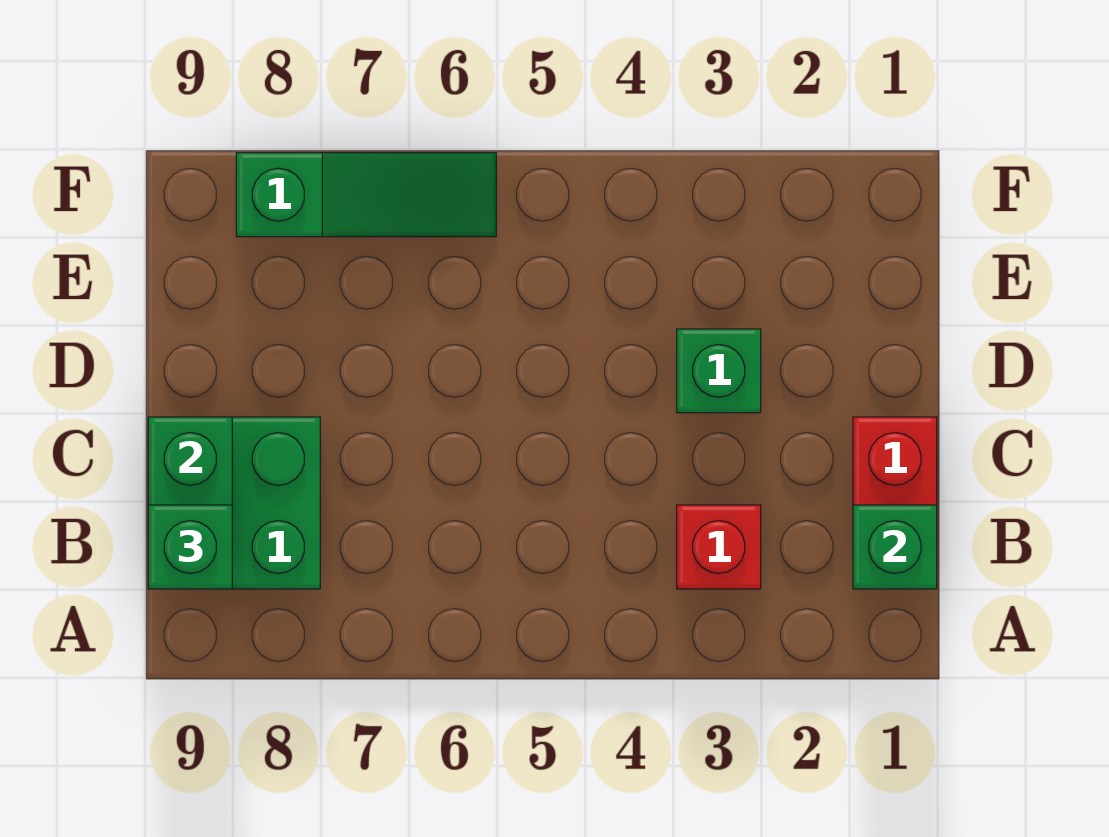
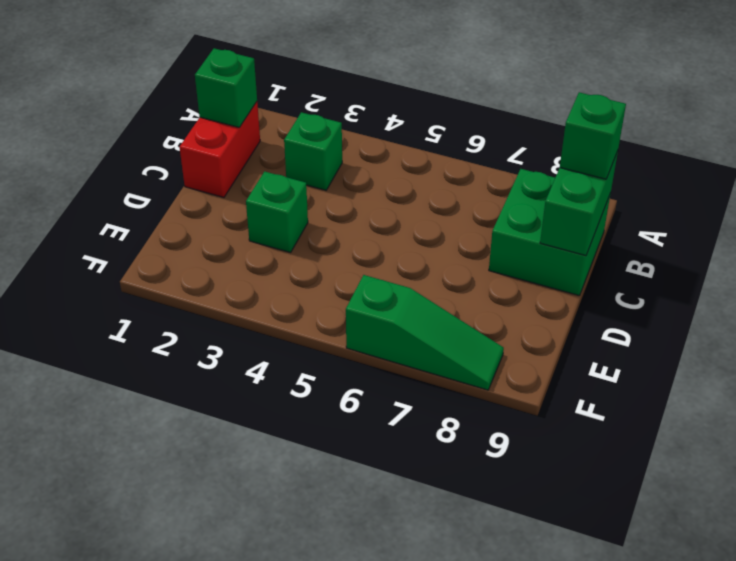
red 1x1 brick [677,505,761,589] -> green 1x1 brick [284,112,342,190]
green 1x3 slope [236,153,496,237] -> green 1x3 slope turned to [346,275,504,390]

